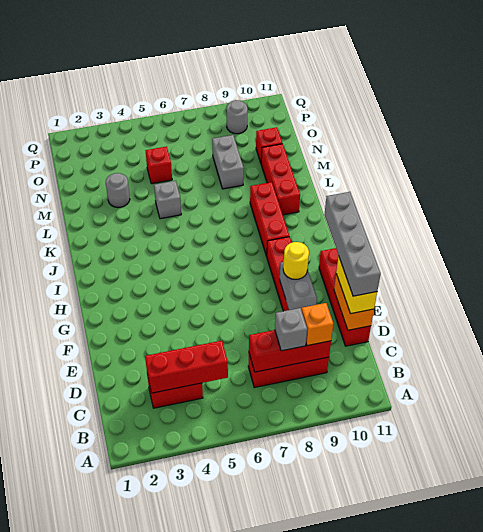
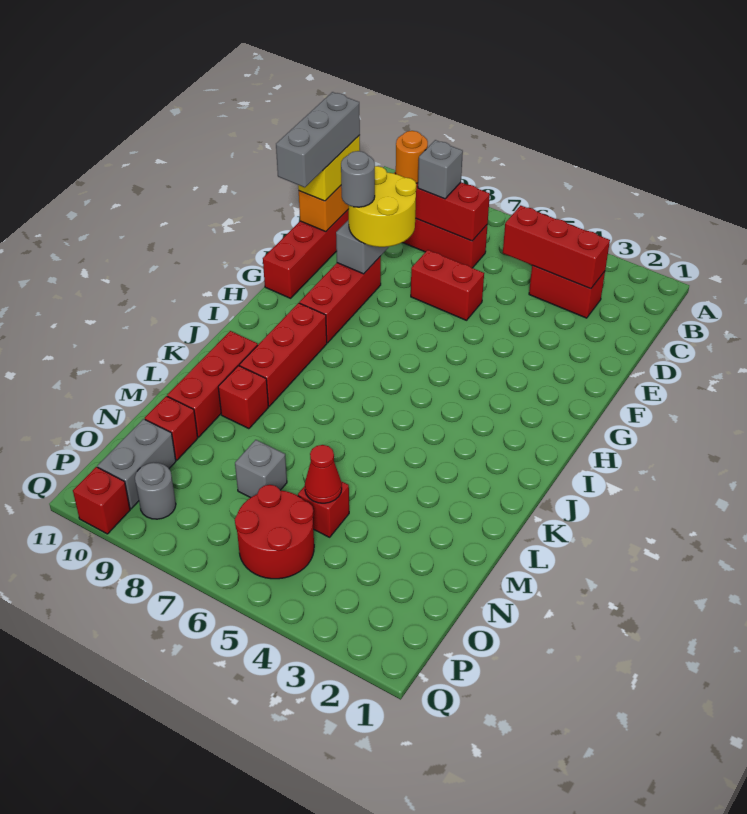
orange 1x1 brick [302,303,333,346] -> orange 1x1 round brick [396,131,428,183]
grey 1x4 brick [324,192,381,296] -> grey 1x3 brick [276,92,360,187]
none -> red 1x2 brick [411,250,484,320]
yellow 1x1 round brick [283,242,309,279] -> yellow 2x2 round brick [349,166,416,247]
grey 1x1 brick [154,181,181,219] -> grey 1x1 brick moved to [235,440,287,498]
none -> red 1x1 brick [218,366,269,429]
grey 1x1 round brick [106,173,130,208] -> grey 1x1 round brick moved to [341,151,375,207]
grey 1x2 brick [212,135,244,189] -> grey 1x2 brick moved to [98,419,176,509]
none -> red 1x1 cone [305,445,342,503]
none -> red 2x2 round brick [235,485,314,579]
none -> red 1x1 brick [73,467,130,534]

